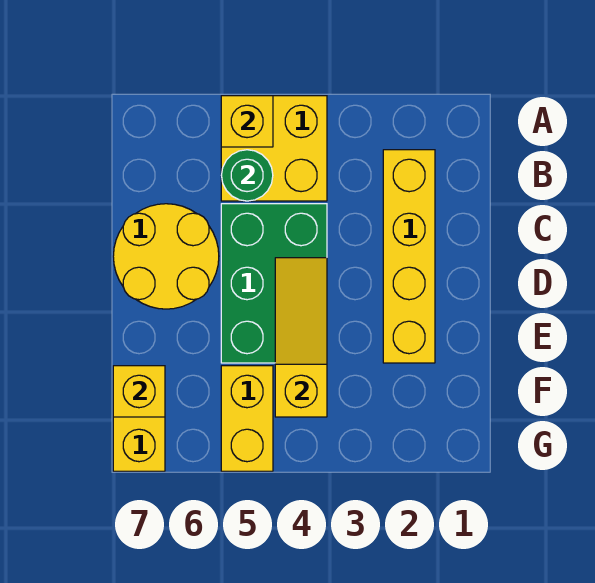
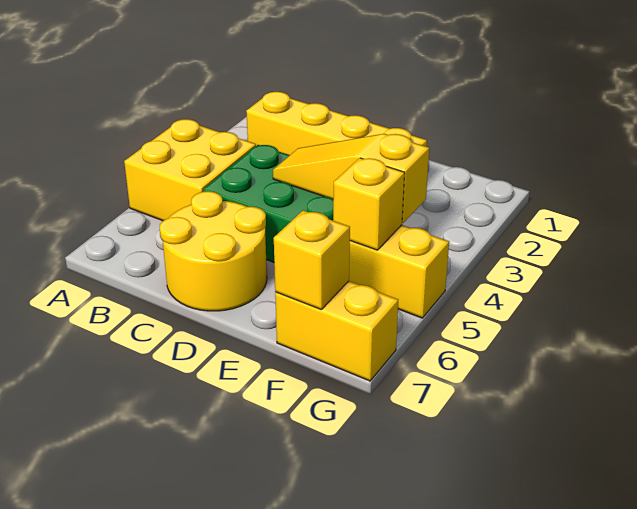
yellow 1x1 brick [221,96,273,147] -> yellow 1x1 brick moved to [333,158,405,250]
green 1x1 round brick [221,150,273,201] -> none

